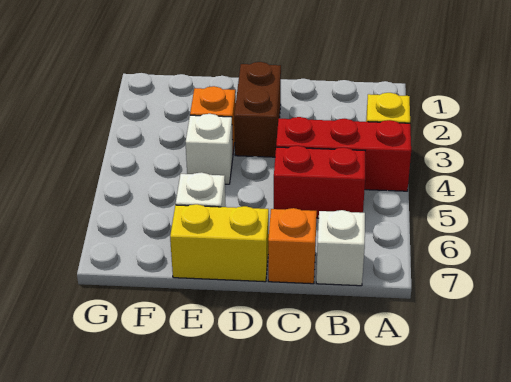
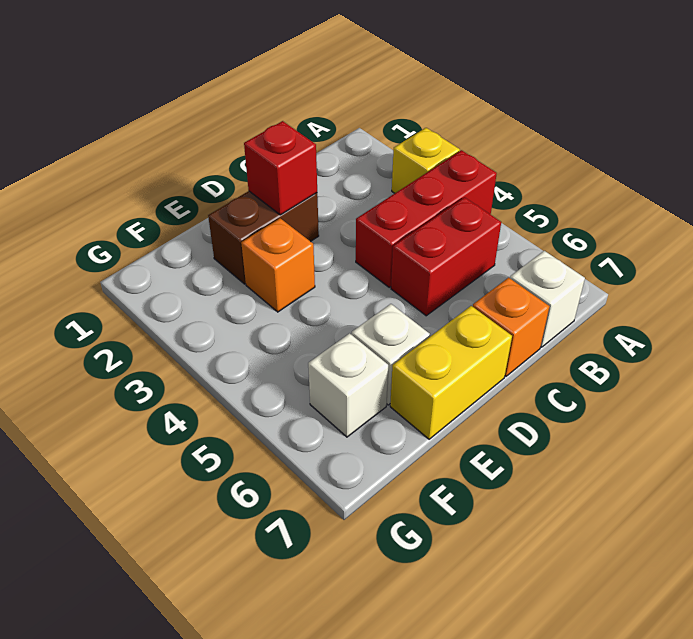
brown 1x2 brick [234,62,281,157] -> brown 1x2 brick turned to [208,191,319,284]
none -> red 1x1 brick [244,121,317,215]
white 1x1 brick [186,114,233,184] -> white 1x1 brick moved to [308,333,388,437]

